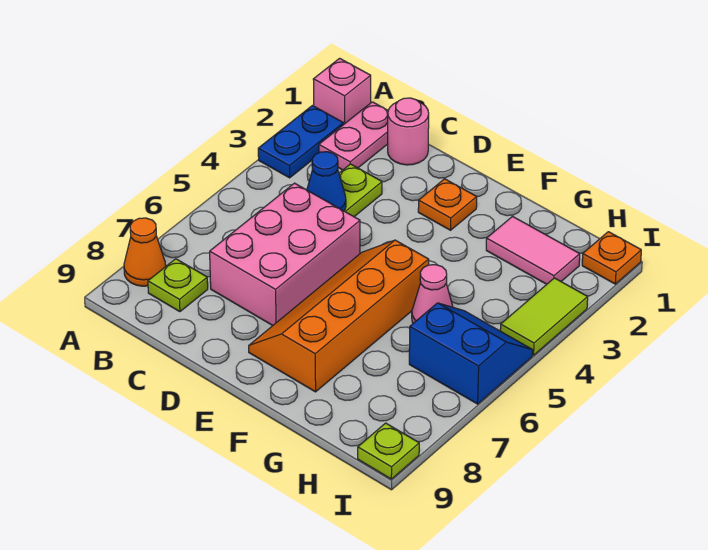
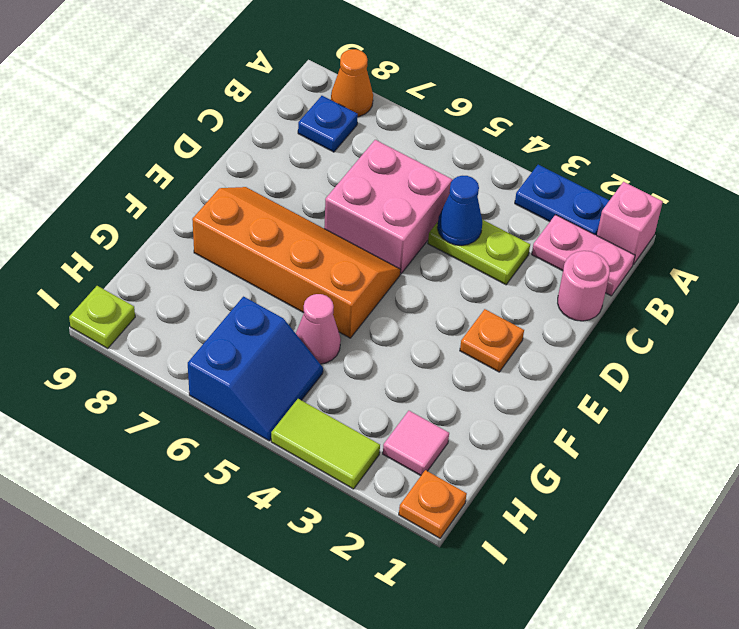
lime 1x1 plate [148,259,208,312] -> blue 1x1 plate [298,96,358,152]
pink 2x3 brick [210,183,360,326] -> pink 2x2 brick [324,140,453,274]
pink 1x2 tile [486,217,580,284] -> pink 1x1 tile [383,411,449,476]

